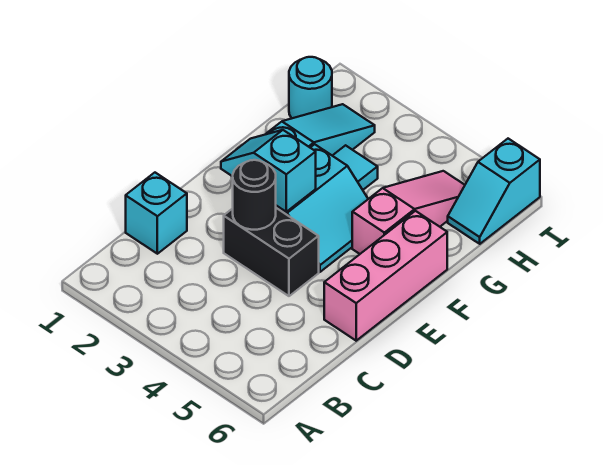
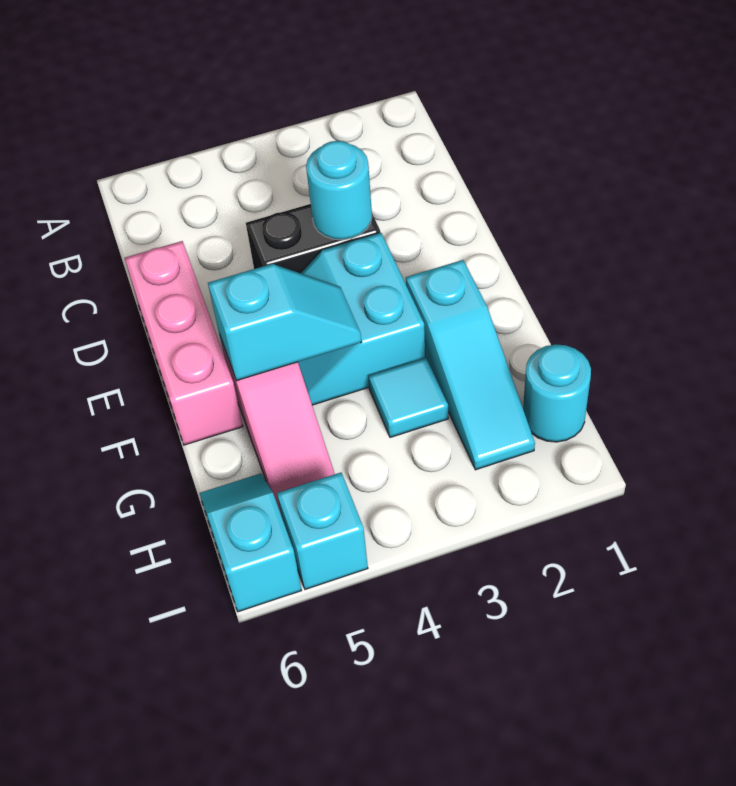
cyan 1x1 brick [126,173,187,254] -> cyan 1x1 brick moved to [277,473,368,589]
black 1x1 round brick [233,160,276,230] -> cyan 1x1 round brick [306,141,372,240]
cyan 1x2 slope [221,130,316,212] -> cyan 1x2 slope moved to [208,264,361,381]

